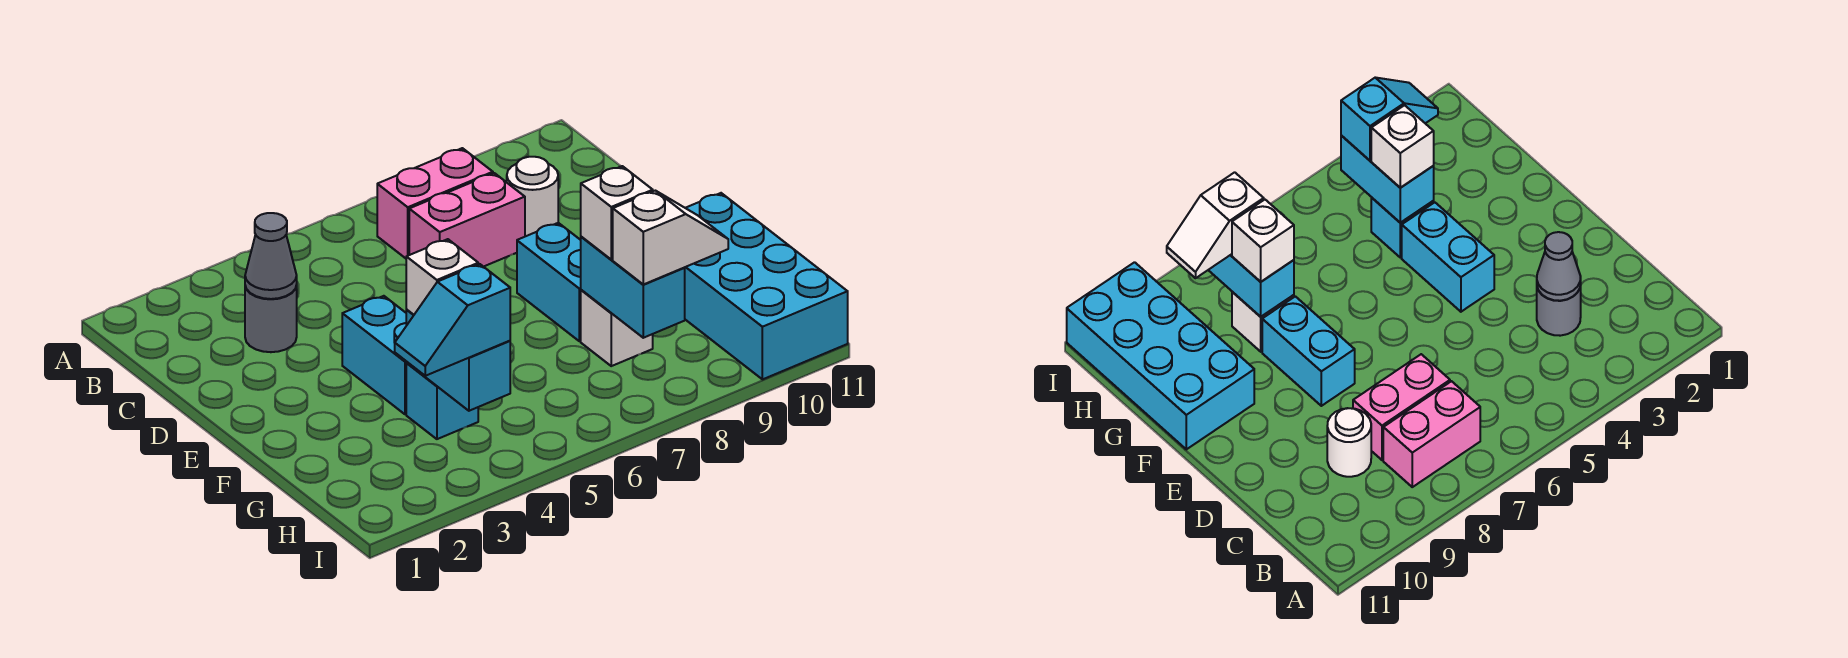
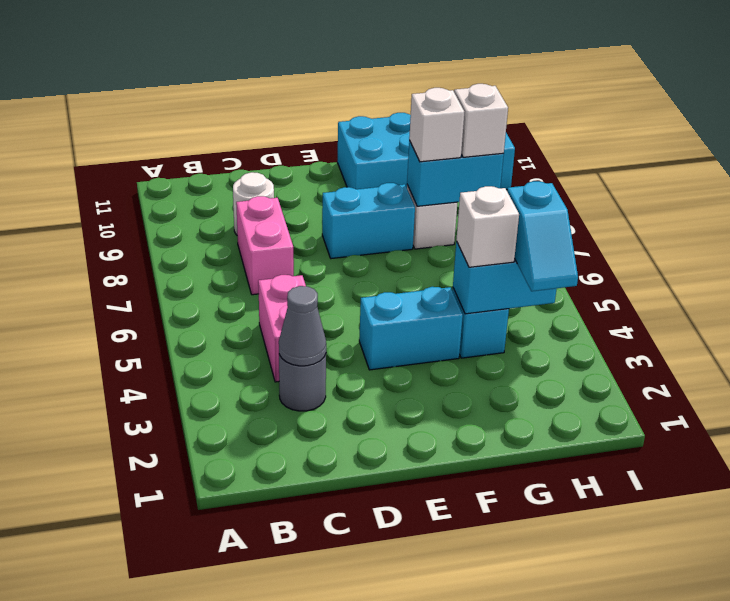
pink 1x2 brick [377,148,493,258] -> pink 1x2 brick moved to [258,275,306,382]

